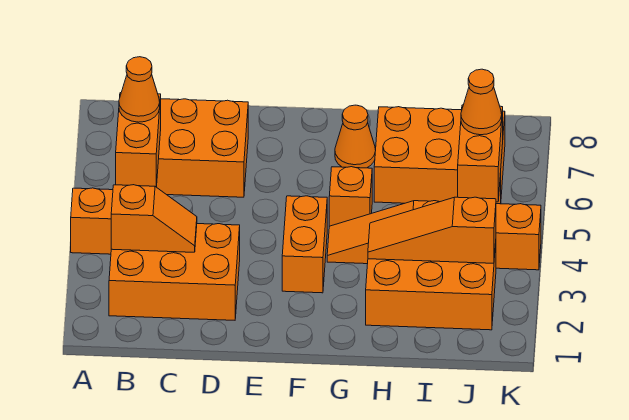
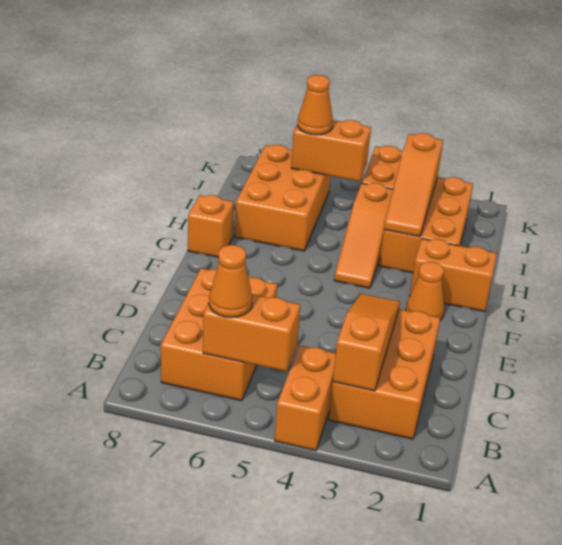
orange 1x2 slope [111,185,197,252] -> orange 1x3 slope [333,294,400,391]
orange 1x2 brick [282,196,327,293] -> orange 1x2 brick moved to [410,239,497,312]
orange 1x1 brick [329,167,372,226] -> orange 1x1 brick moved to [188,195,234,257]
orange 1x1 cone [335,105,376,168] -> orange 1x1 cone moved to [406,262,444,320]

